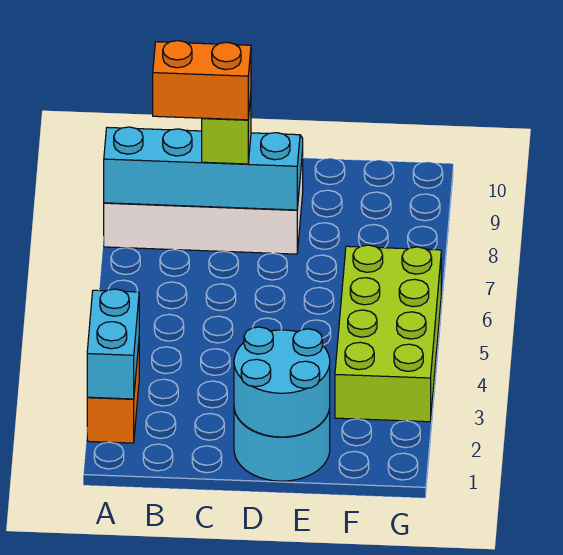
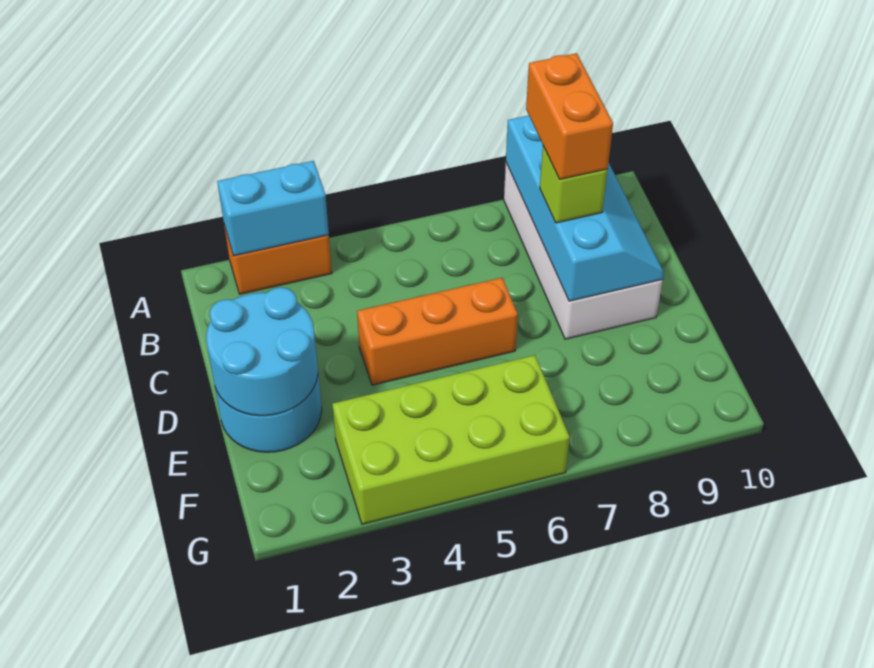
none -> orange 1x3 brick [357,278,518,385]

